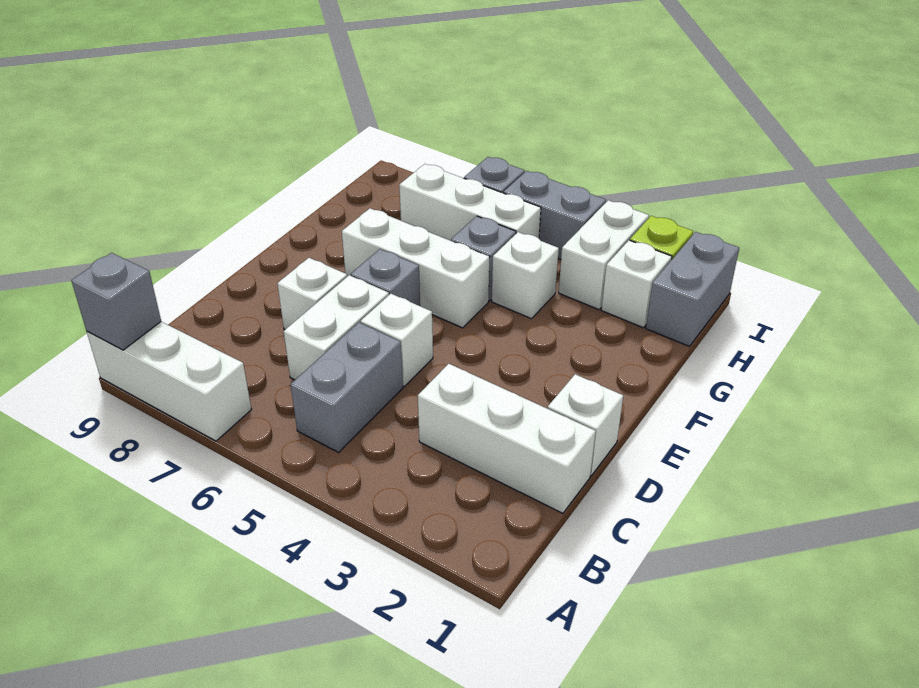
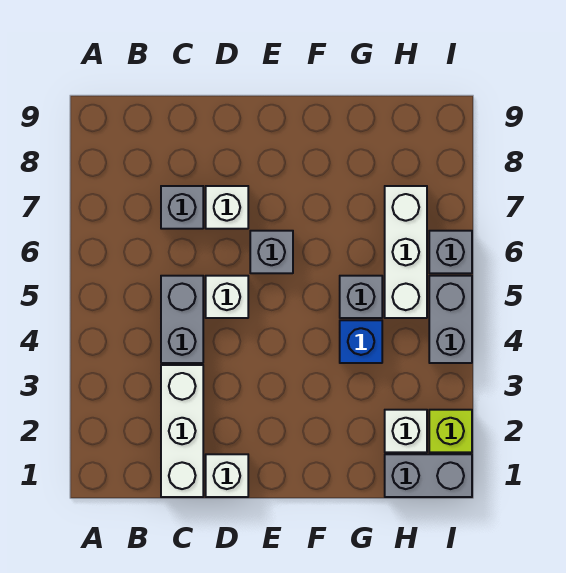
white 1x3 brick [87,322,251,441] -> none
grey 1x1 brick [71,253,161,350] -> grey 1x1 brick moved to [161,186,203,229]
grey 1x2 brick [291,323,403,452] -> grey 1x2 brick turned to [161,276,203,363]
white 1x2 brick [284,275,389,380] -> none
white 1x3 brick [342,208,489,328] -> none
white 1x1 brick [492,232,559,319] -> blue 1x1 brick [340,320,382,363]
white 1x2 brick [559,200,649,309] -> none

